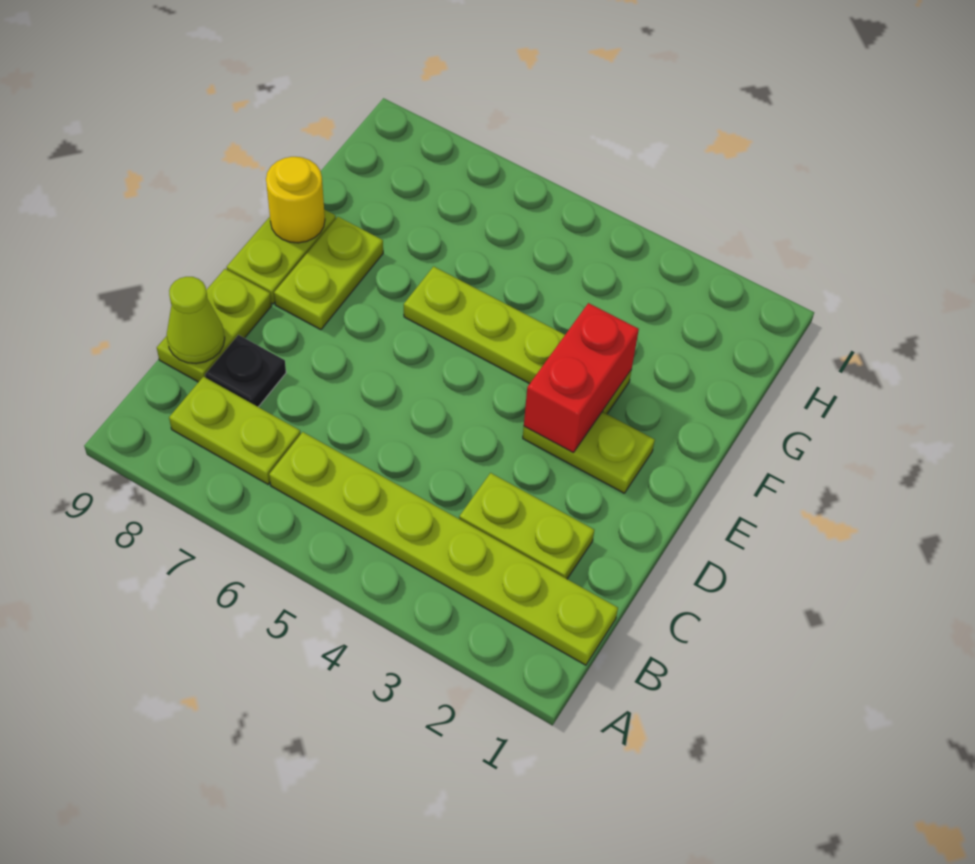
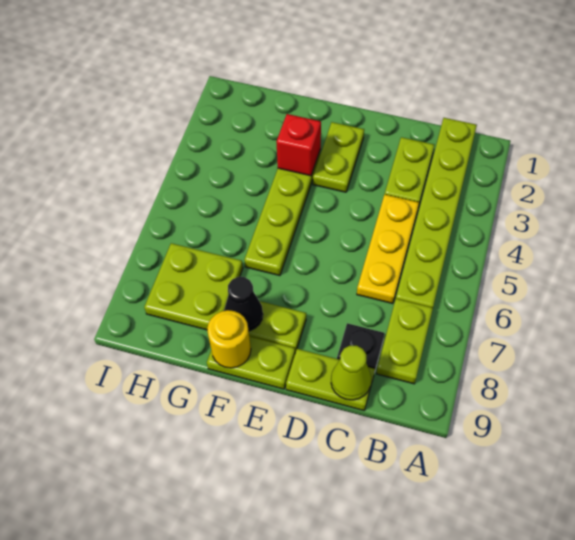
none -> yellow 1x3 plate [357,194,419,304]
red 1x2 brick [524,303,639,453] -> red 1x1 brick [276,114,321,176]
none -> black 1x1 cone [224,277,263,331]
none -> lime 2x2 plate [144,243,243,330]

